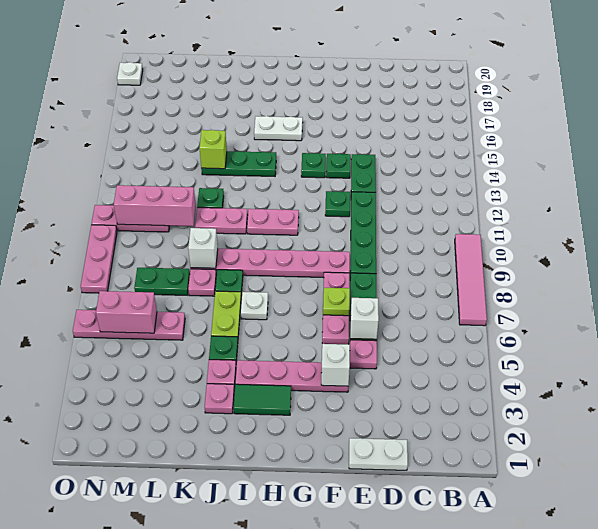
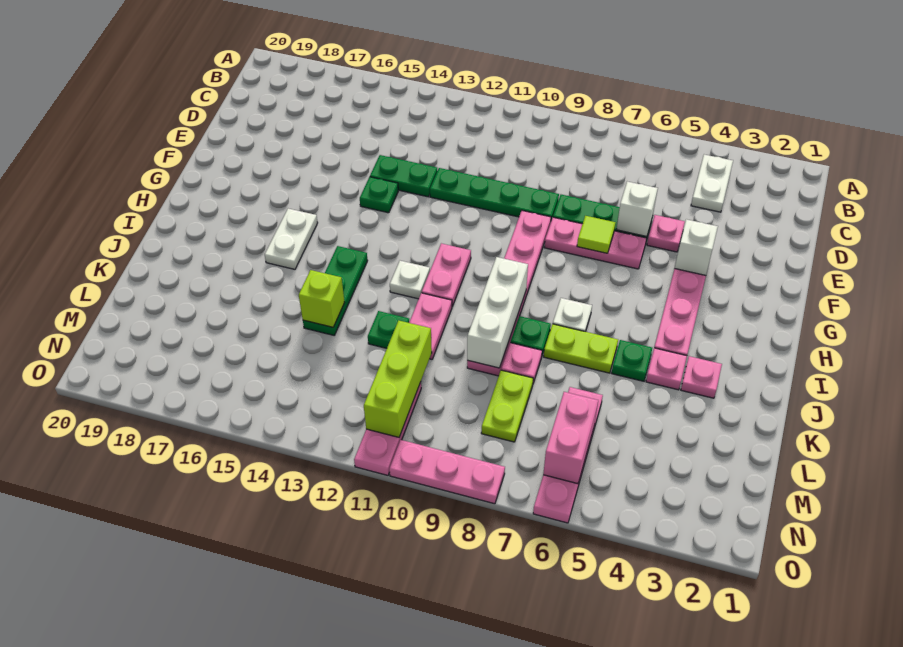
pink 1x4 tile [455,234,487,326] -> none
white 1x2 plate [349,438,408,470] -> white 1x2 plate moved to [691,155,733,212]
lime 1x1 plate [323,288,350,316] -> lime 1x1 tile [577,216,616,253]
green 1x1 plate [325,191,350,217] -> none
green 1x1 plate [301,153,326,178] -> none
green 1x2 tile [233,384,291,415] -> none
white 1x1 brick [188,228,218,268] -> white 1x3 brick [467,257,528,368]
green 1x2 plate [134,268,190,295] -> lime 1x2 plate [481,370,533,442]
pink 1x3 brick [114,185,196,226] -> lime 1x3 brick [364,320,432,437]
white 1x1 plate [117,62,143,85] -> white 1x1 plate moved to [390,261,430,299]

